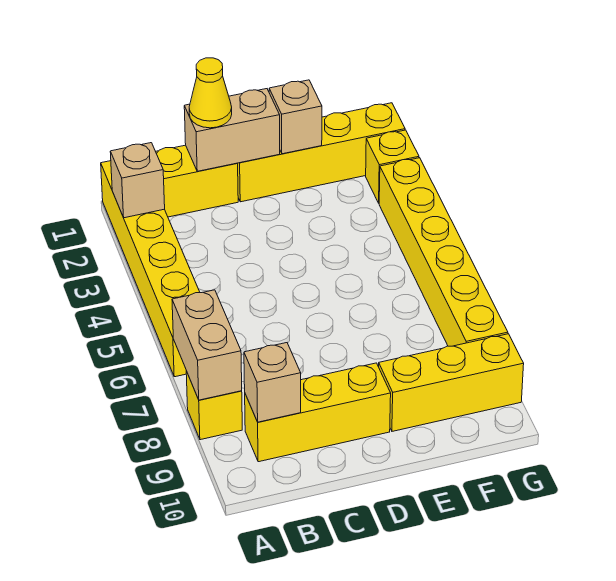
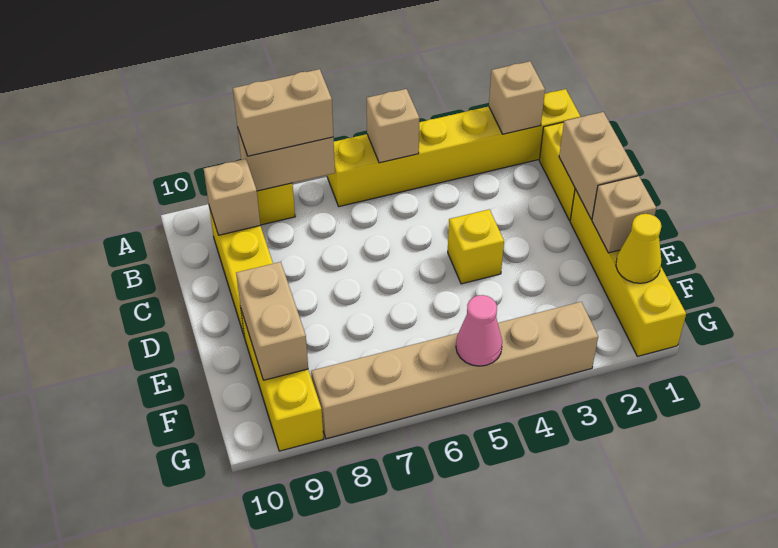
none -> tan 1x1 brick [367,89,420,163]
none -> tan 1x2 brick [233,69,333,156]
yellow 1x1 cone [189,58,232,128] -> yellow 1x1 cone moved to [616,214,661,283]
none -> tan 1x2 brick [236,262,308,380]
yellow 1x1 brick [366,130,419,203] -> yellow 1x1 brick moved to [448,209,504,284]
yellow 1x6 brick [379,158,508,346] -> tan 1x6 brick [311,302,598,439]
none -> pink 1x1 cone [456,295,502,366]

